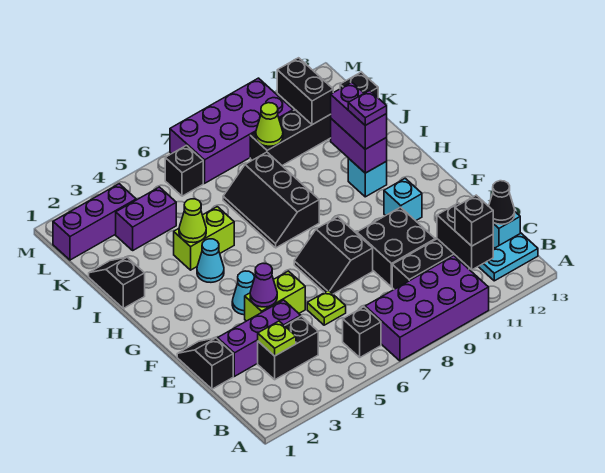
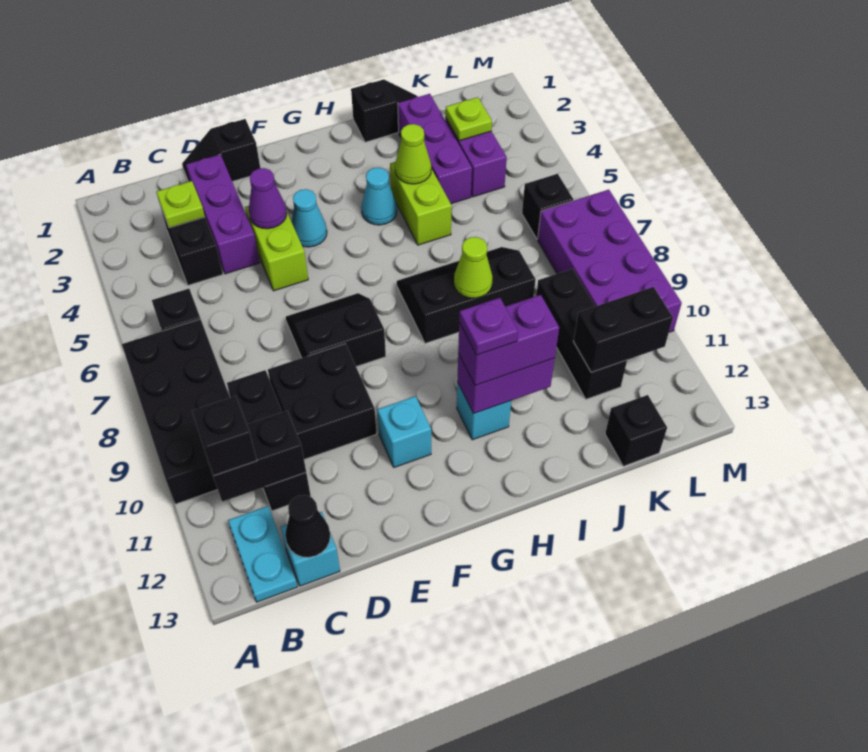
purple 2x4 brick [365,256,489,361] -> black 2x4 brick [122,319,230,504]
black 1x2 slope [177,338,233,389] -> black 1x2 slope turned to [182,119,260,182]
lime 1x1 plate [307,290,346,325] -> lime 1x1 plate moved to [445,97,492,141]
lime 1x1 cone [256,103,283,146] -> lime 1x1 cone moved to [454,237,493,298]
purple 1x3 brick [53,184,136,260] -> purple 1x3 brick moved to [398,94,472,204]

